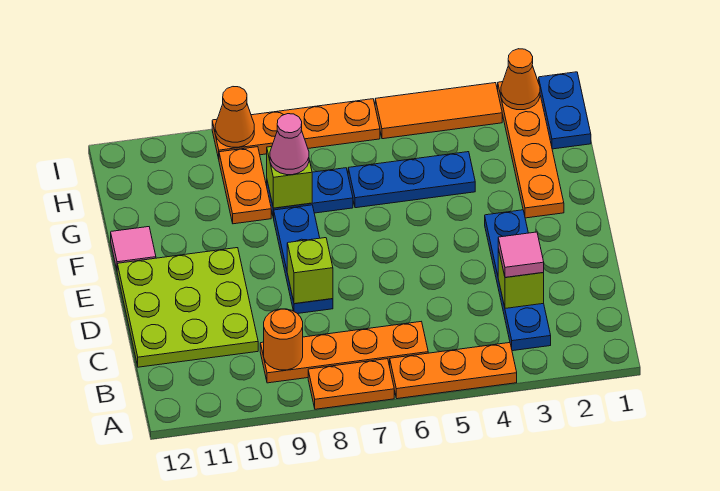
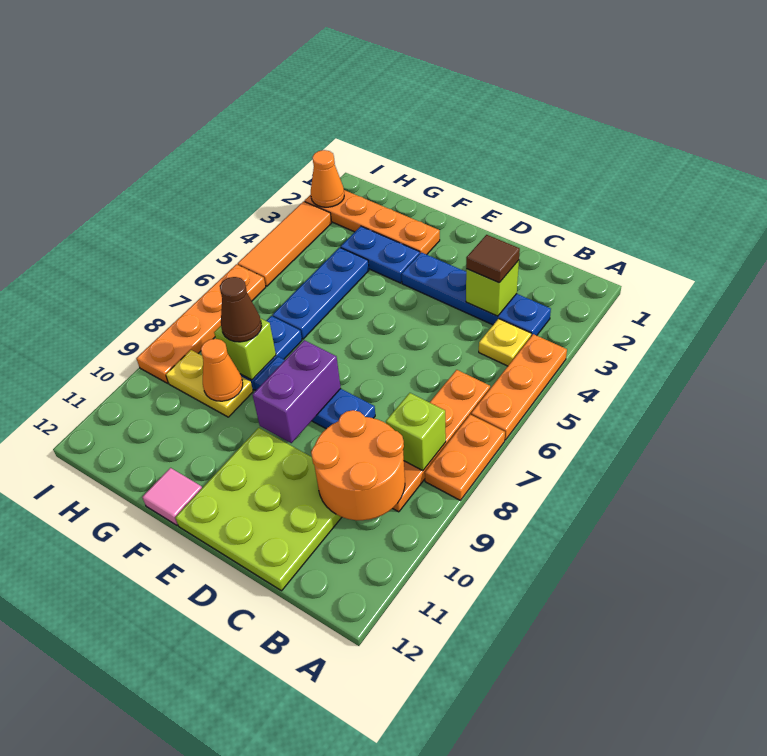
none -> yellow 1x1 plate [479,319,531,366]
orange 1x1 round brick [264,309,303,370] -> orange 2x2 round brick [311,410,405,520]
pink 1x1 tile [498,232,544,277] -> brown 1x1 tile [466,235,520,283]
lime 1x1 brick [287,238,333,304] -> lime 1x1 brick moved to [386,393,446,471]
none -> purple 1x2 brick [253,340,341,443]
pink 1x1 cone [270,114,309,175] -> brown 1x1 cone [220,277,262,342]
orange 1x2 plate [219,147,271,224] -> yellow 1x2 plate [166,350,253,417]
blue 1x2 plate [539,72,591,149] -> blue 1x2 plate moved to [341,226,420,283]
orange 1x1 cone [215,87,254,147] -> orange 1x1 cone moved to [201,339,243,401]

